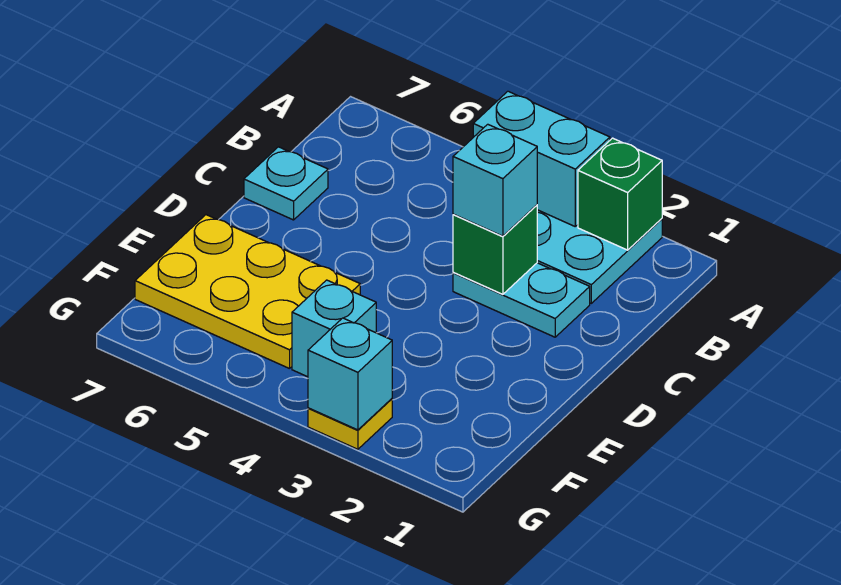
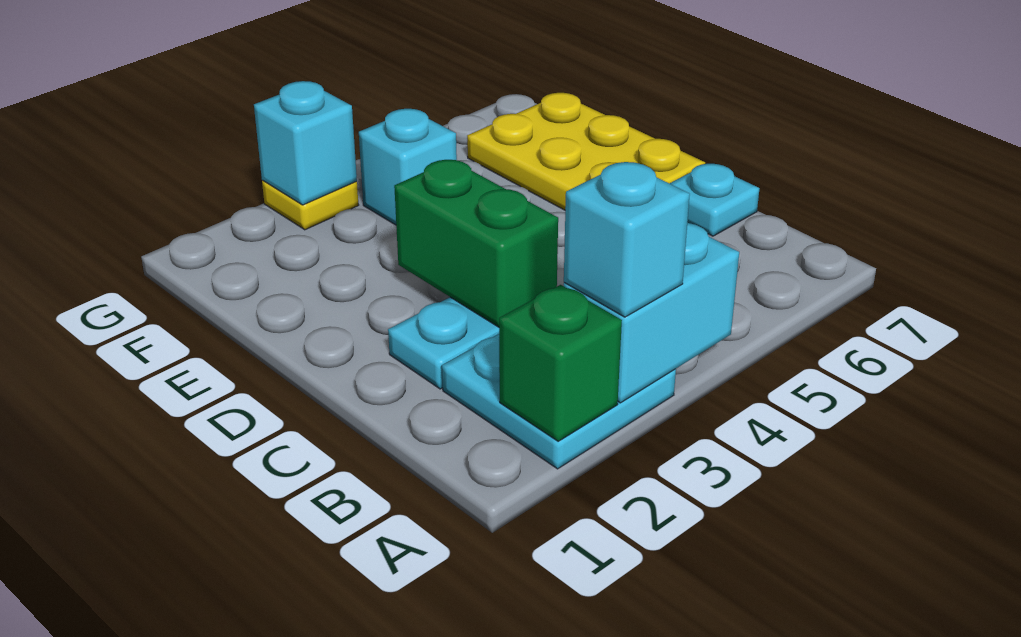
green 1x1 brick [453,205,537,294] -> green 1x2 brick [394,160,558,327]
cyan 1x1 brick [453,124,537,236] -> cyan 1x1 brick moved to [564,162,690,317]
yellow 2x3 plate [135,215,360,369] -> yellow 2x3 plate turned to [467,93,705,210]

